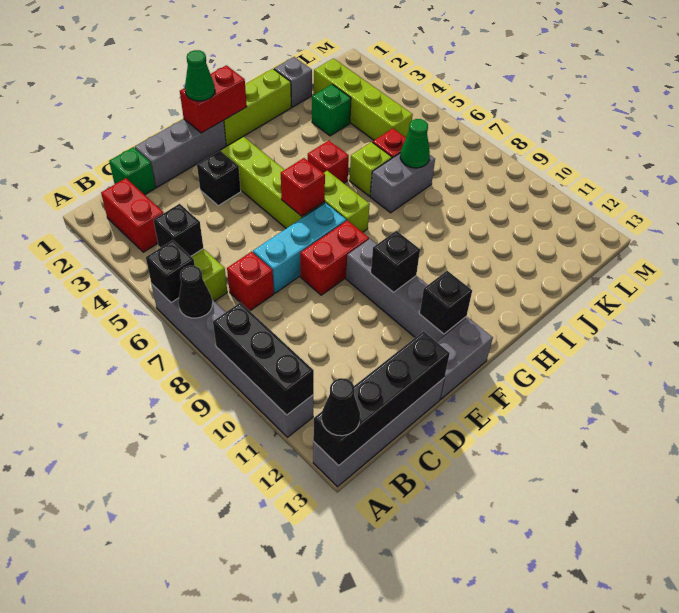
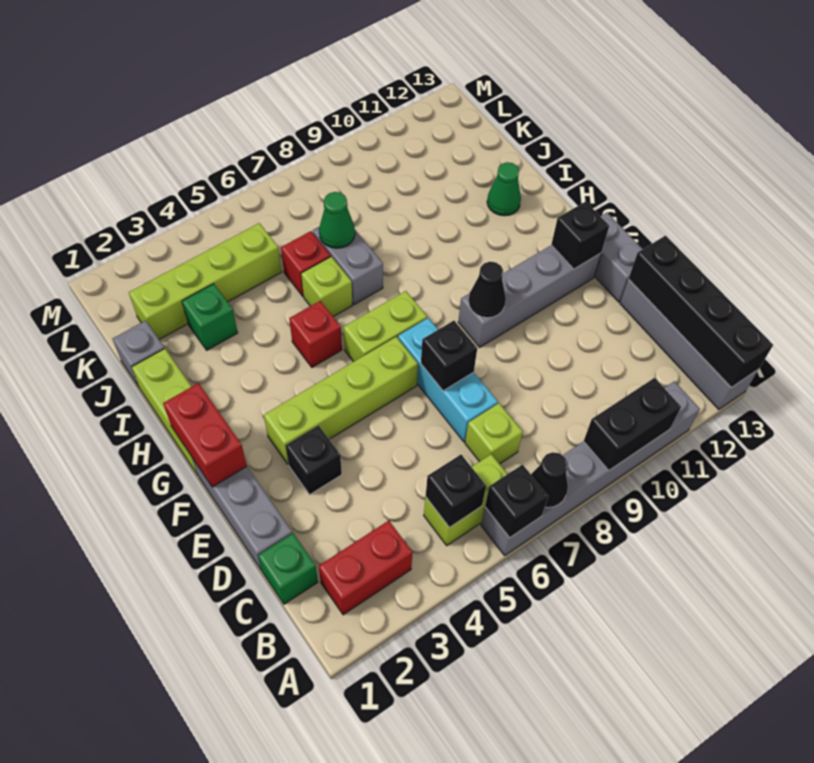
black 1x3 brick [213,302,314,415] -> black 1x2 brick [584,378,681,470]
black 1x1 cone [322,378,360,436] -> black 1x1 cone moved to [468,262,506,318]
red 1x1 brick [227,252,274,311] -> lime 1x1 brick [465,403,523,464]
red 1x2 brick [300,220,369,295] -> none
green 1x1 cone [185,50,215,101] -> green 1x1 cone moved to [487,162,521,216]
red 1x1 brick [281,158,325,216] -> none
black 1x1 brick [371,231,420,292] -> black 1x1 brick moved to [421,321,477,391]

